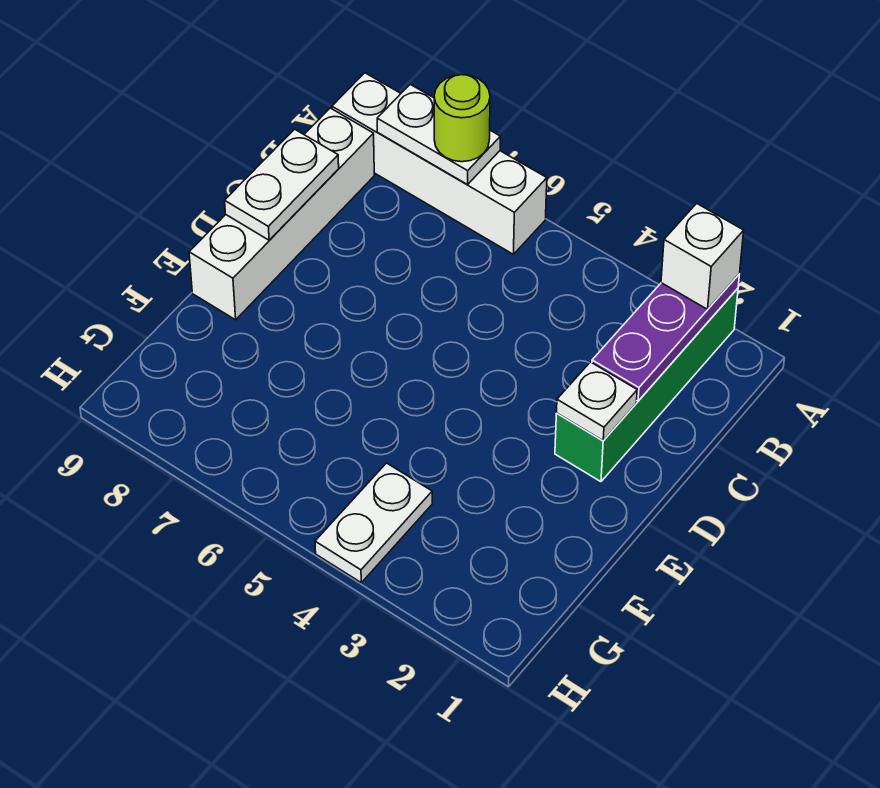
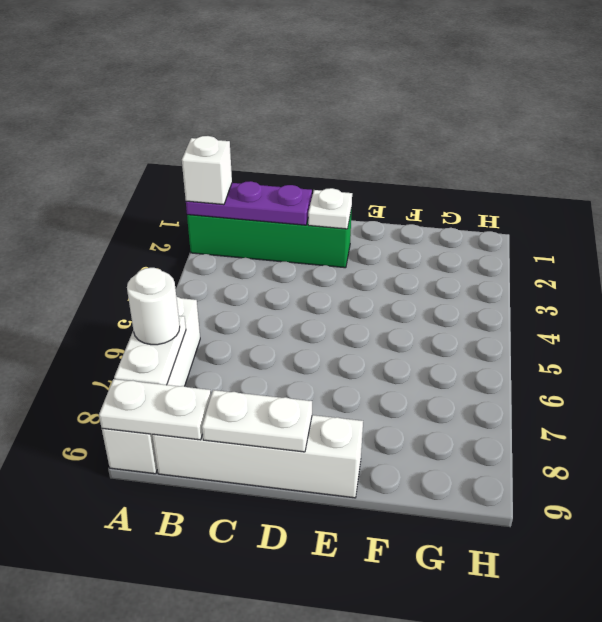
lime 1x1 round brick [434,75,490,162] -> white 1x1 round brick [127,268,180,345]
white 1x2 plate [315,463,432,582] -> white 1x2 plate moved to [99,379,211,440]

